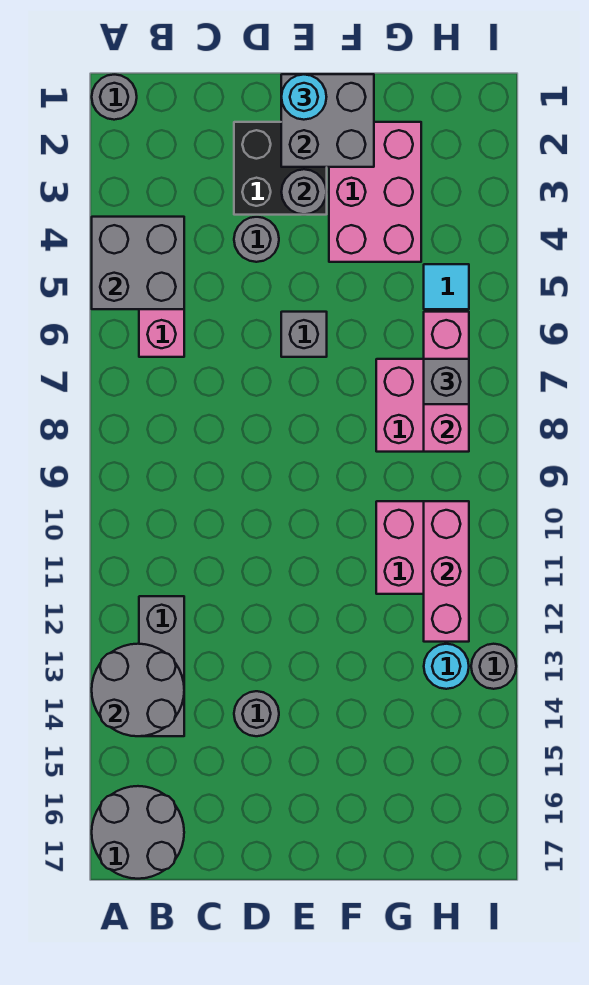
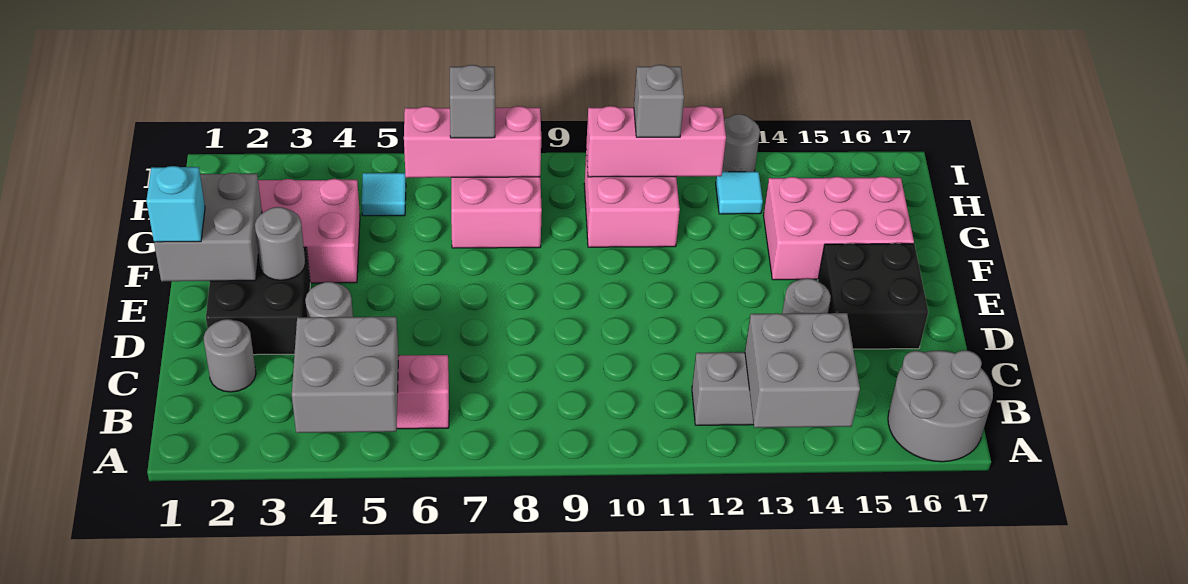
grey 1x1 round brick [92,75,137,120] -> grey 1x1 round brick moved to [204,319,256,392]
grey 2x2 round brick [92,644,184,736] -> grey 2x2 brick [745,313,860,428]
none -> black 2x2 brick [818,243,928,349]
cyan 1x1 round brick [281,74,326,120] -> cyan 1x1 brick [146,166,205,242]
grey 1x1 brick [281,312,327,357] -> grey 1x1 brick moved to [634,65,684,137]
none -> pink 2x3 brick [763,177,914,280]
cyan 1x1 round brick [424,644,469,689] -> cyan 1x1 tile [716,172,763,214]

